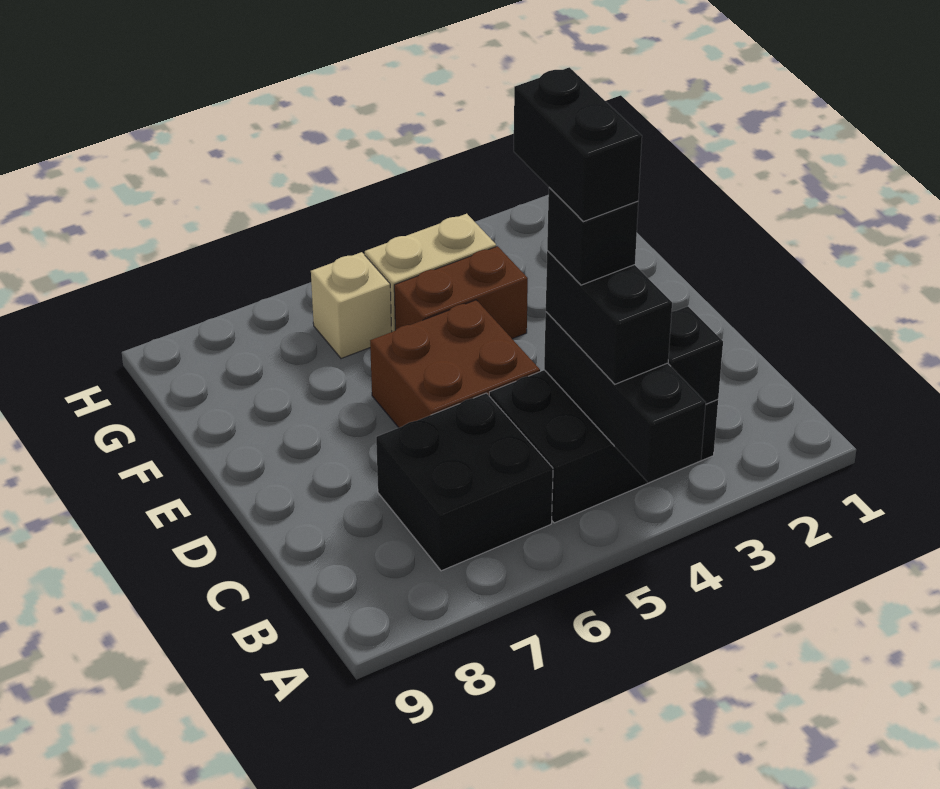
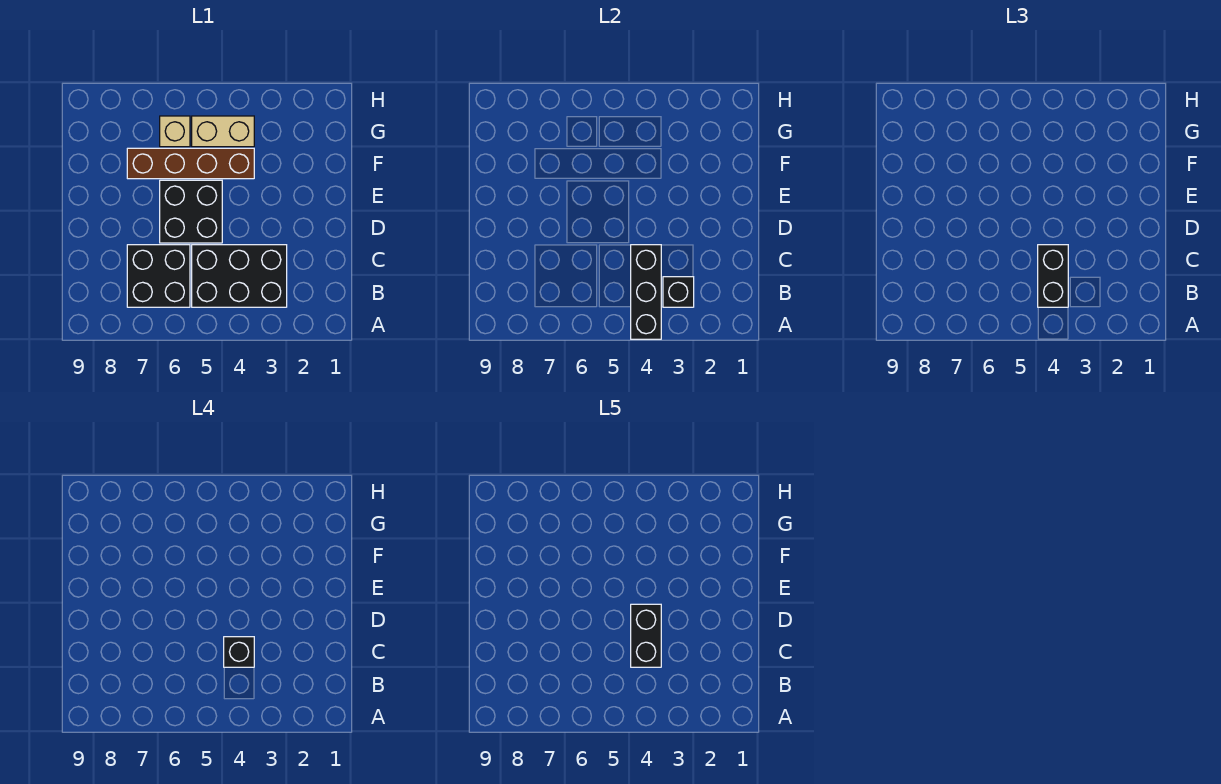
brown 2x2 brick [370,300,540,428] -> black 2x2 brick [160,180,222,243]
brown 1x2 brick [394,246,528,339] -> brown 1x4 brick [127,148,254,179]

